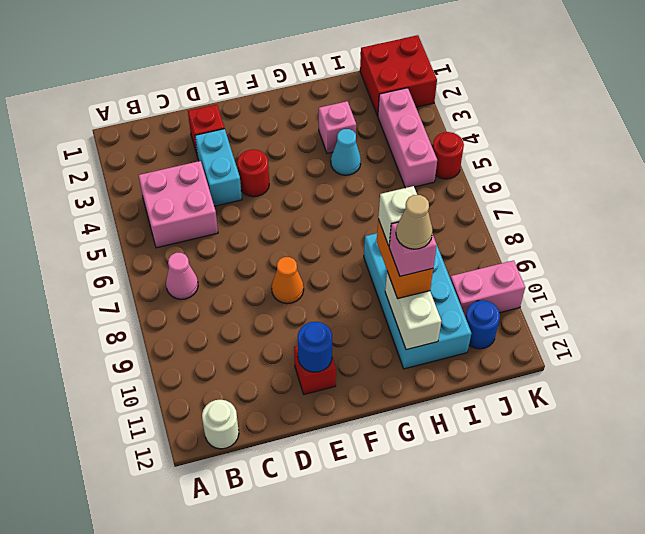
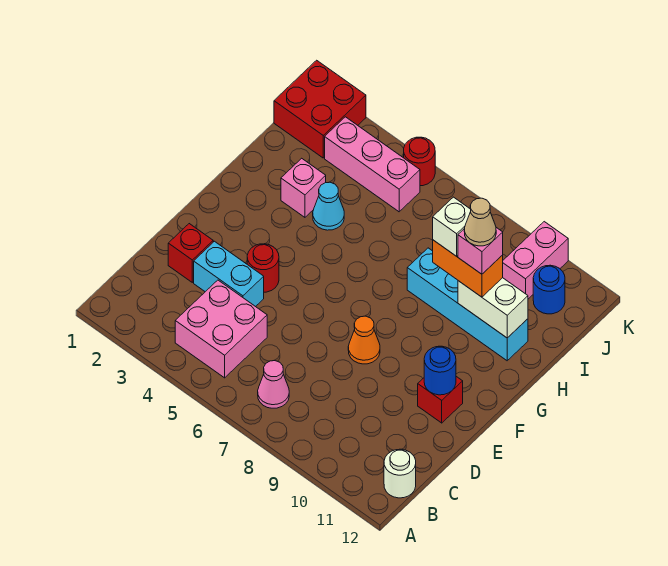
cyan 2x4 brick [364,233,471,369] -> cyan 1x4 brick [407,248,528,361]

